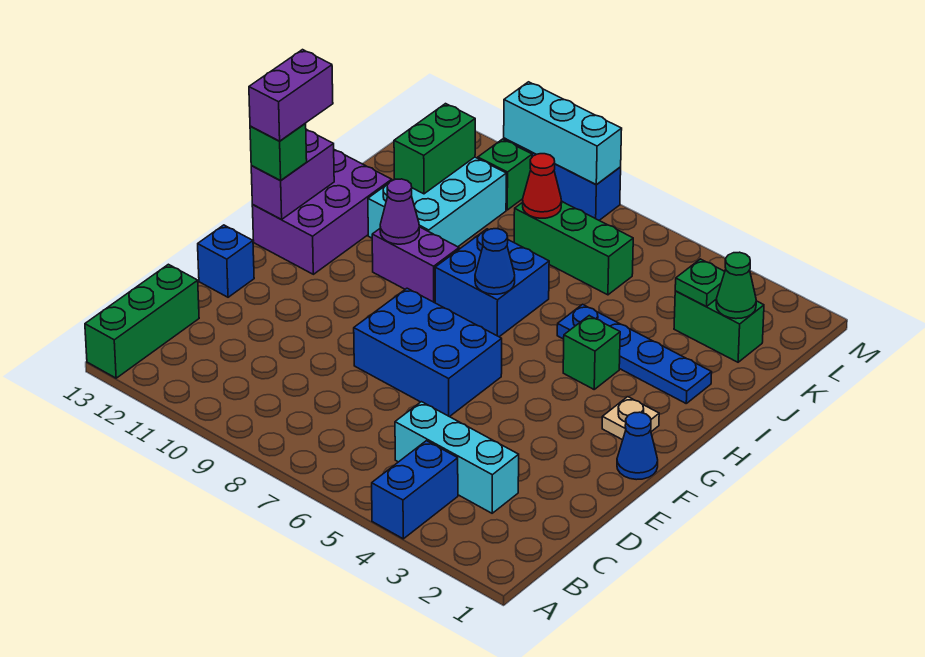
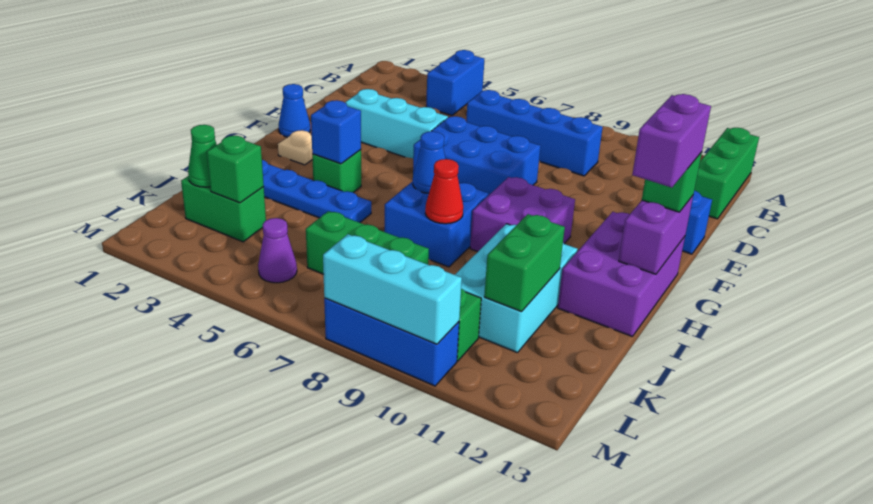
cyan 1x3 brick [395,402,519,513] -> cyan 1x3 brick moved to [345,89,448,158]
none -> blue 1x4 brick [466,90,603,176]
none -> blue 1x1 brick [311,100,361,164]
purple 1x2 brick [372,227,459,303] -> purple 2x2 brick [470,177,575,252]
purple 1x1 cone [380,179,419,244] -> purple 1x1 cone moved to [258,218,297,283]
green 1x1 plate [675,259,725,307] -> green 1x1 brick [207,136,264,203]
red 1x1 cone [523,154,562,218] -> red 1x1 cone moved to [425,159,463,224]

